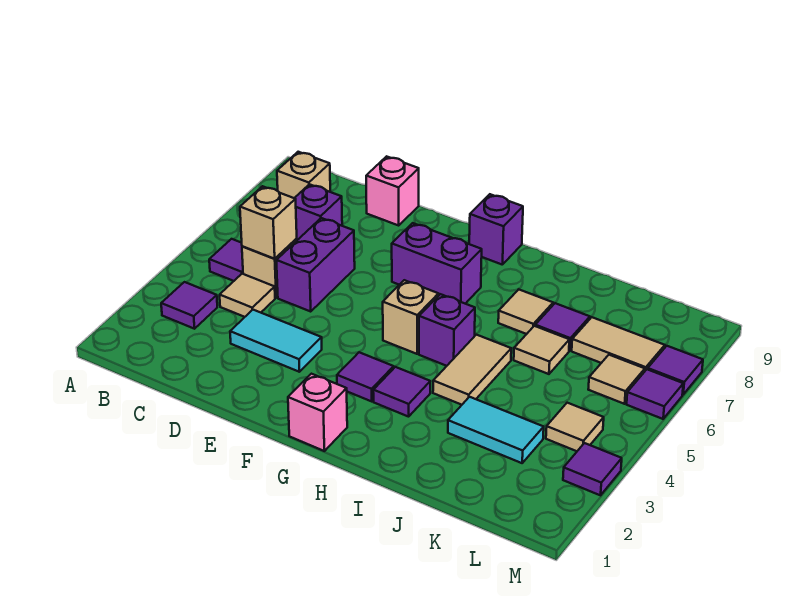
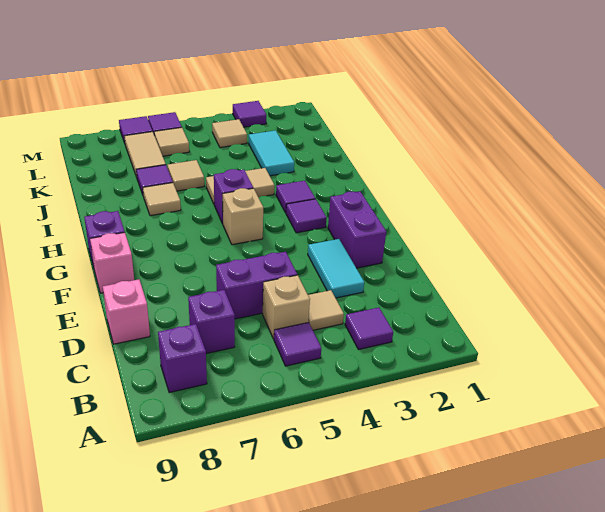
tan 1x1 brick [277,152,330,198] -> purple 1x1 brick [158,324,207,393]
tan 1x1 brick [240,186,297,259] -> none
purple 1x2 brick [392,223,482,304] -> purple 1x2 brick moved to [328,192,386,268]
pink 1x1 brick [288,374,347,451] -> pink 1x1 brick moved to [90,232,134,293]

